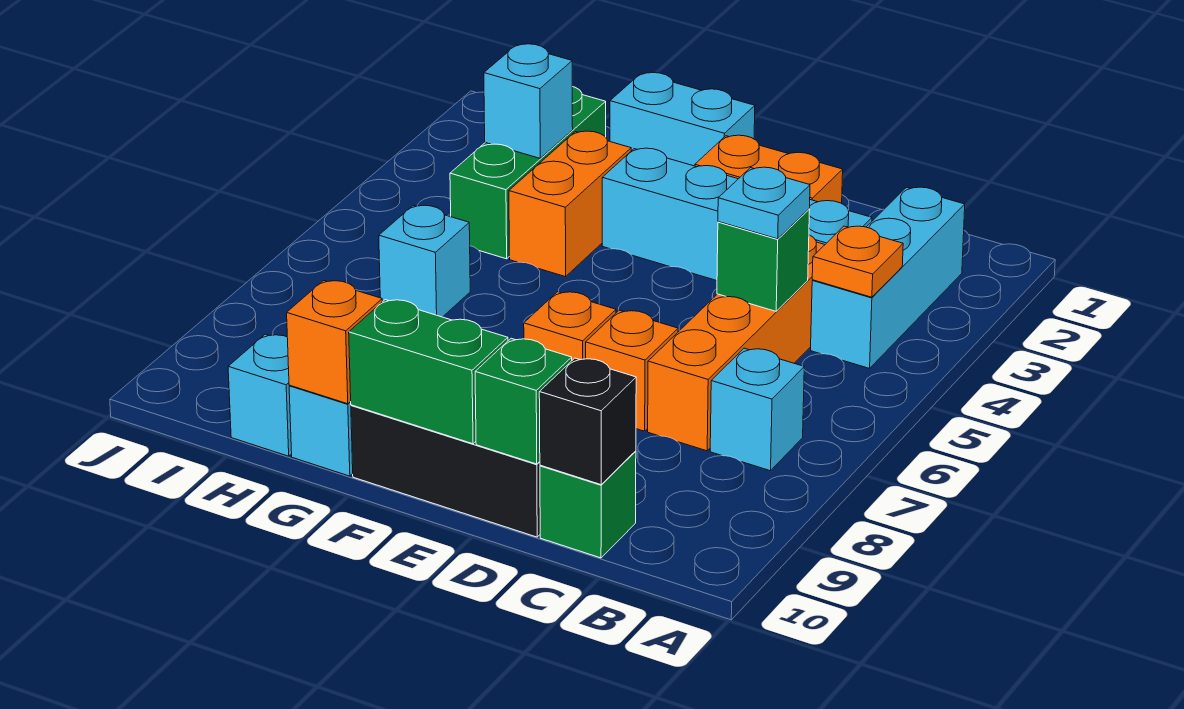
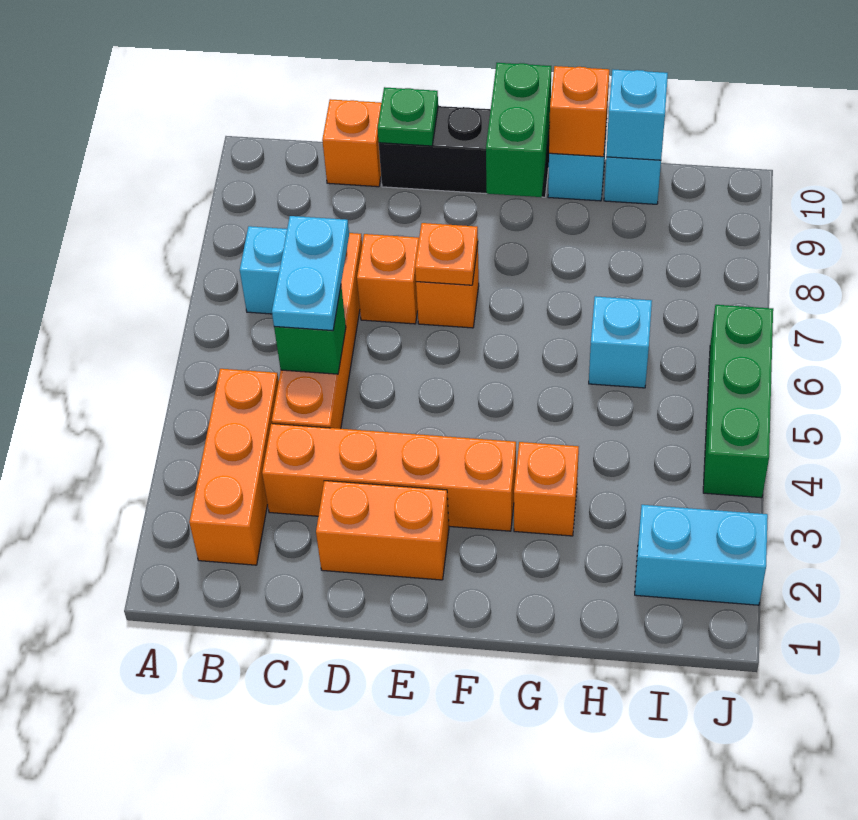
cyan 1x3 brick [811,187,965,368] -> orange 1x3 brick [189,369,279,565]
orange 1x1 plate [812,226,903,297] -> orange 1x1 plate moved to [415,223,478,285]
cyan 1x4 brick [602,148,872,281] -> orange 1x4 brick [262,424,516,531]
cyan 1x1 plate [718,167,810,239] -> cyan 1x2 plate [272,216,349,331]
green 1x1 brick [540,451,636,558] -> orange 1x1 brick [322,99,381,187]
black 1x1 brick [539,358,636,485] -> none
green 1x1 brick [475,338,572,464] -> green 1x1 plate [377,87,438,146]
green 1x2 brick [349,300,508,444] -> green 1x2 brick turned to [486,63,551,197]
cyan 1x2 brick [610,73,755,166] -> cyan 1x2 brick moved to [635,505,768,605]
orange 1x2 brick [509,131,631,277] -> orange 1x1 brick [514,442,579,536]
green 1x3 brick [450,87,606,259] -> green 1x3 brick moved to [703,305,773,498]
cyan 1x1 brick [484,44,573,158] -> cyan 1x1 brick moved to [606,70,668,160]

